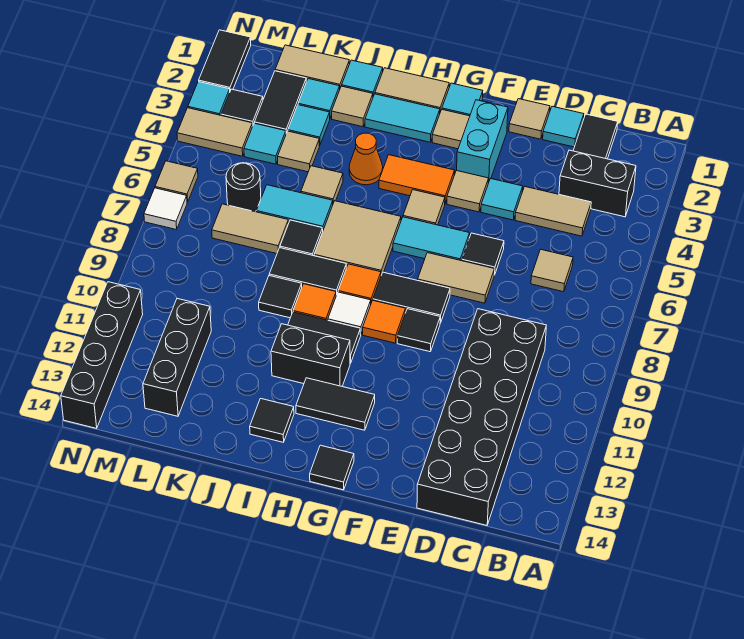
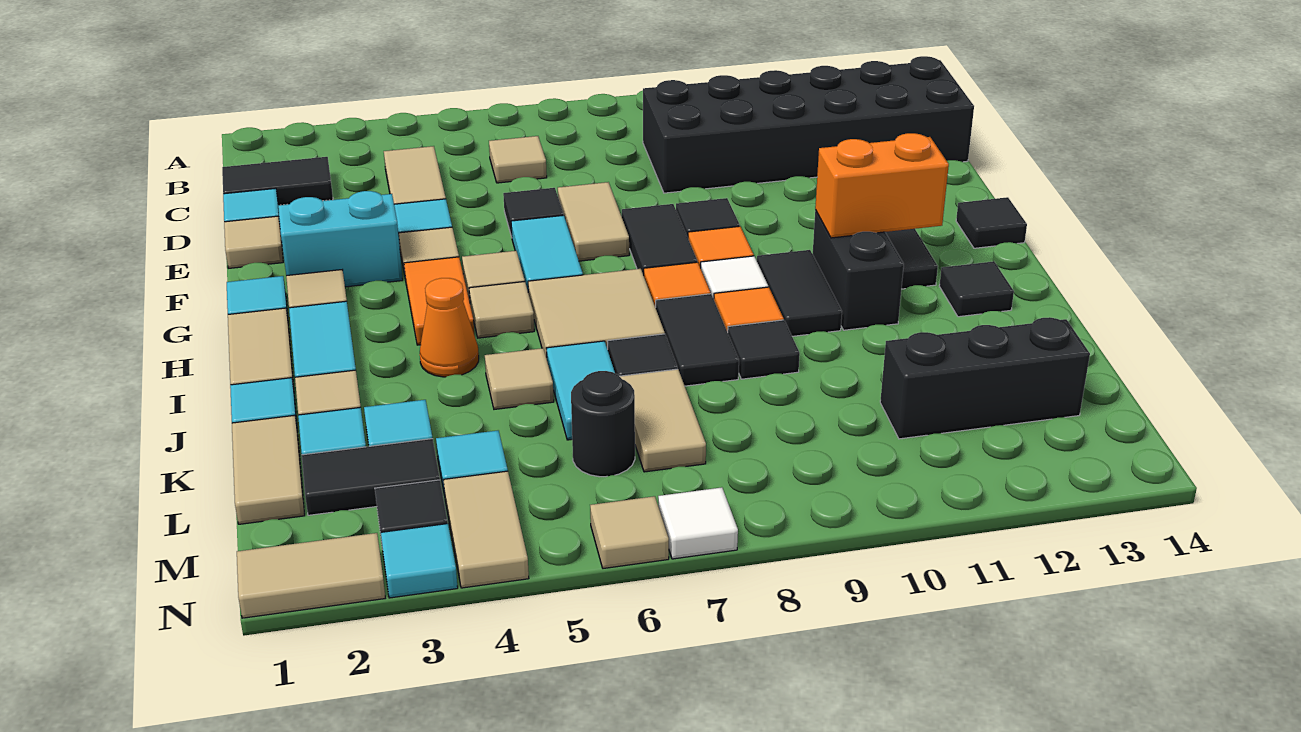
black 1x2 brick [559,150,636,217] -> none
none -> orange 1x2 brick [815,133,949,238]
tan 1x1 tile [278,131,320,172] -> tan 1x1 tile moved to [469,282,534,338]
black 1x2 tile [199,30,251,91] -> tan 1x2 tile [237,533,385,618]
black 1x4 brick [61,282,143,428] -> none

